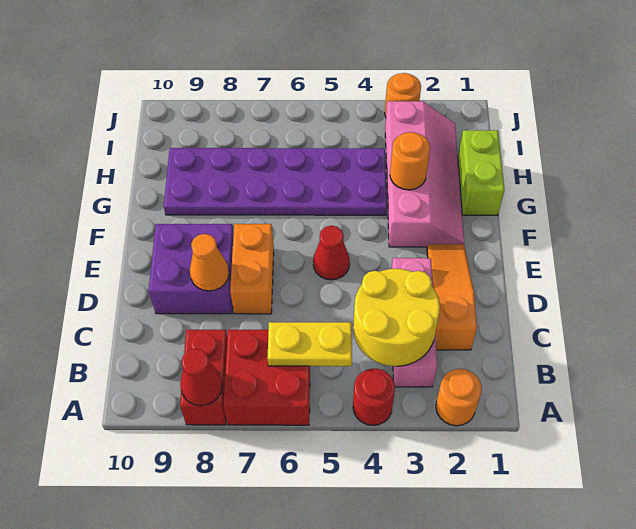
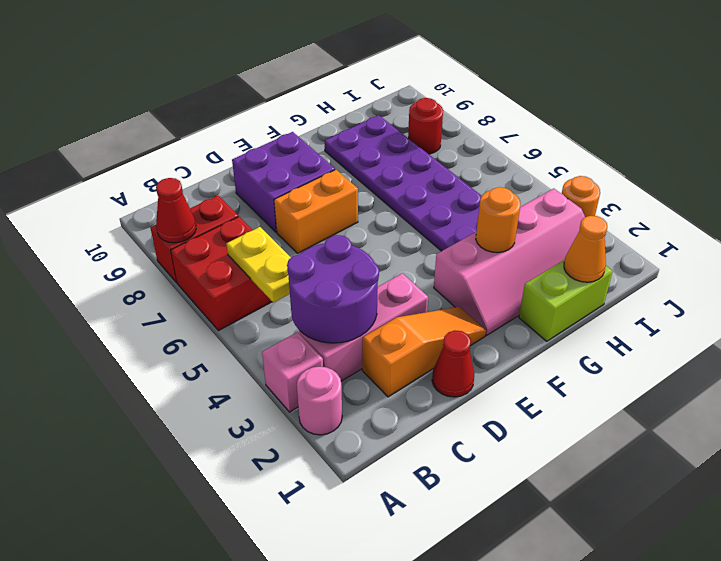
orange 1x1 round brick [436,369,482,426] -> pink 1x1 round brick [297,367,342,435]
none -> pink 1x1 brick [262,332,323,412]
red 1x1 round brick [353,368,395,425] -> red 1x1 round brick moved to [408,98,443,154]
yellow 2x2 round brick [353,269,440,366] -> purple 2x2 round brick [287,235,379,343]
orange 1x1 cone [190,234,229,291] -> orange 1x1 cone moved to [564,216,607,282]
red 1x1 cone [313,226,350,280] -> red 1x1 cone moved to [432,330,474,397]

